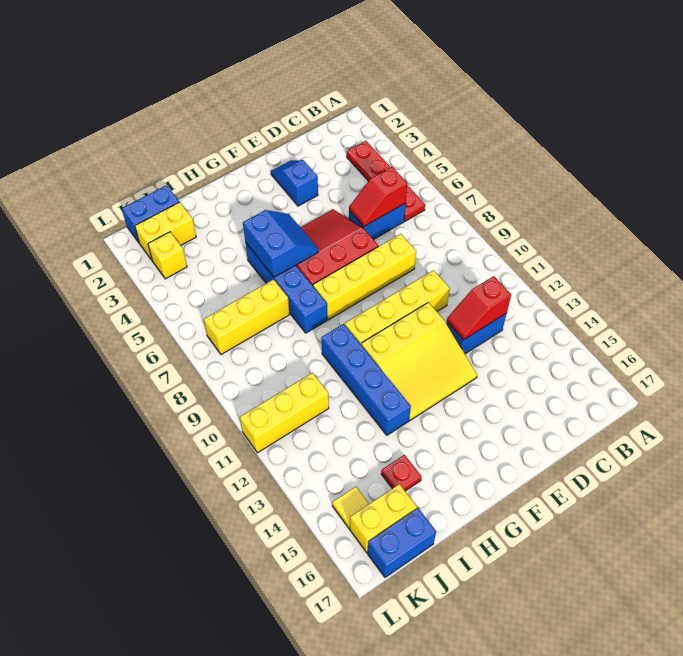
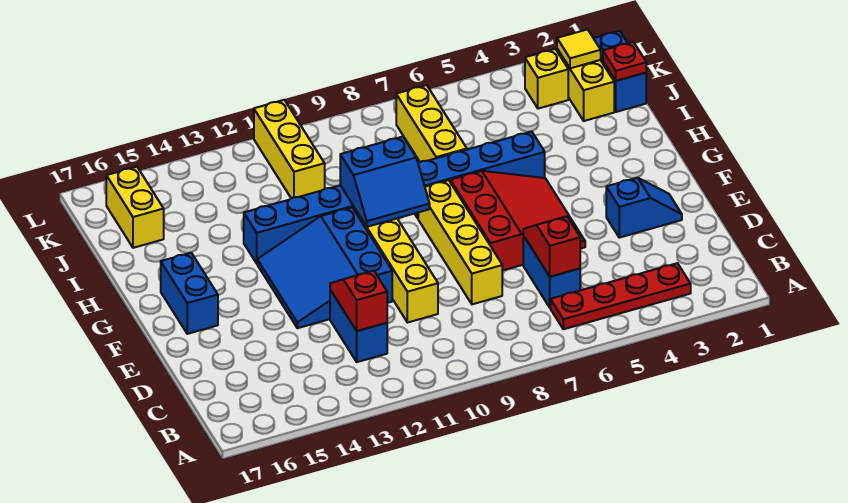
yellow 3x3 slope [361,303,477,420] -> blue 3x3 slope [257,207,392,328]
blue 2x2 slope [243,210,318,277] -> blue 2x2 slope moved to [340,137,430,227]
red 1x1 plate [381,455,421,491] -> red 1x1 plate moved to [603,42,646,81]
blue 1x2 brick [368,508,436,577] -> blue 1x2 brick moved to [161,253,218,334]
yellow 1x1 tile [332,487,369,528] -> yellow 1x1 tile moved to [557,29,601,68]

